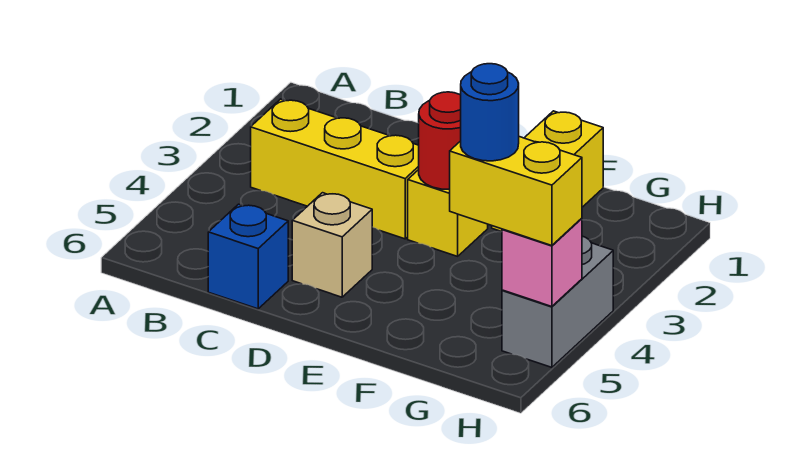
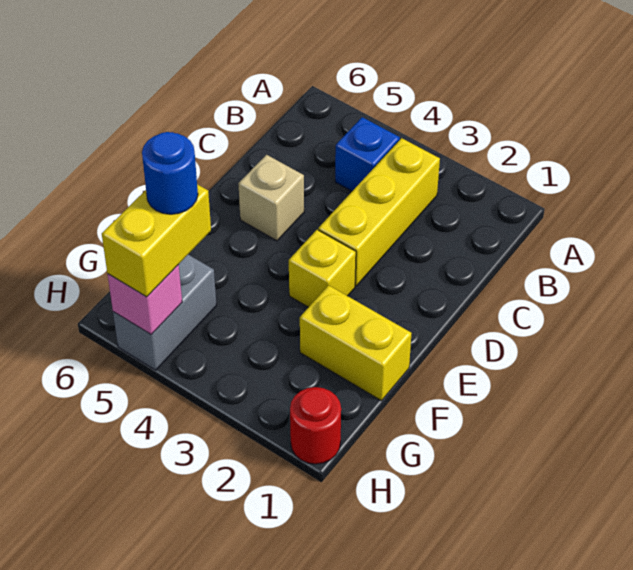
blue 1x1 brick [208,204,288,309] -> blue 1x1 brick moved to [335,117,400,191]
red 1x1 round brick [419,92,461,189] -> red 1x1 round brick moved to [290,387,341,464]
grey 1x2 brick [502,236,613,368] -> grey 1x2 brick turned to [113,255,216,370]

